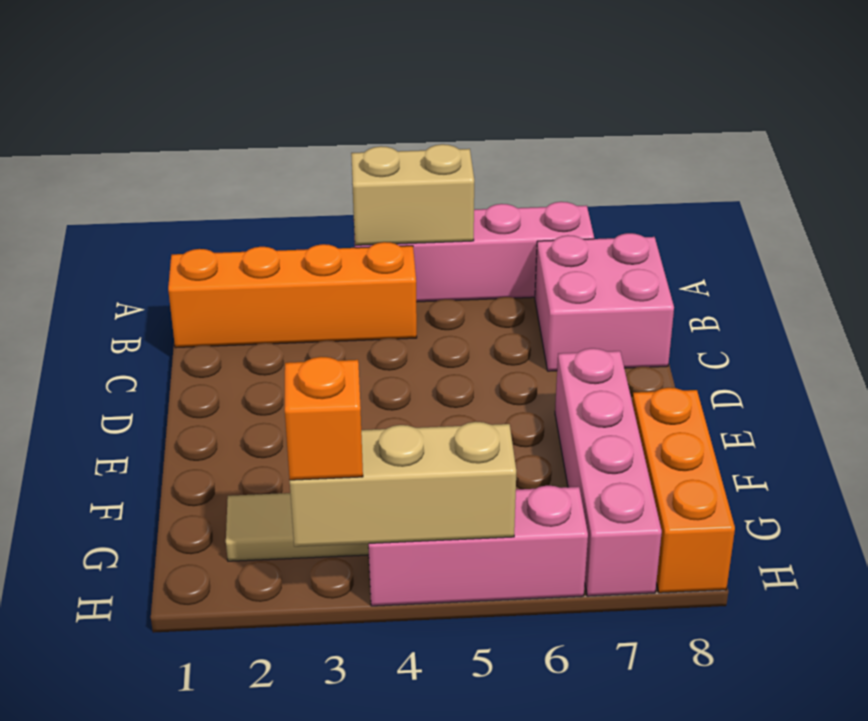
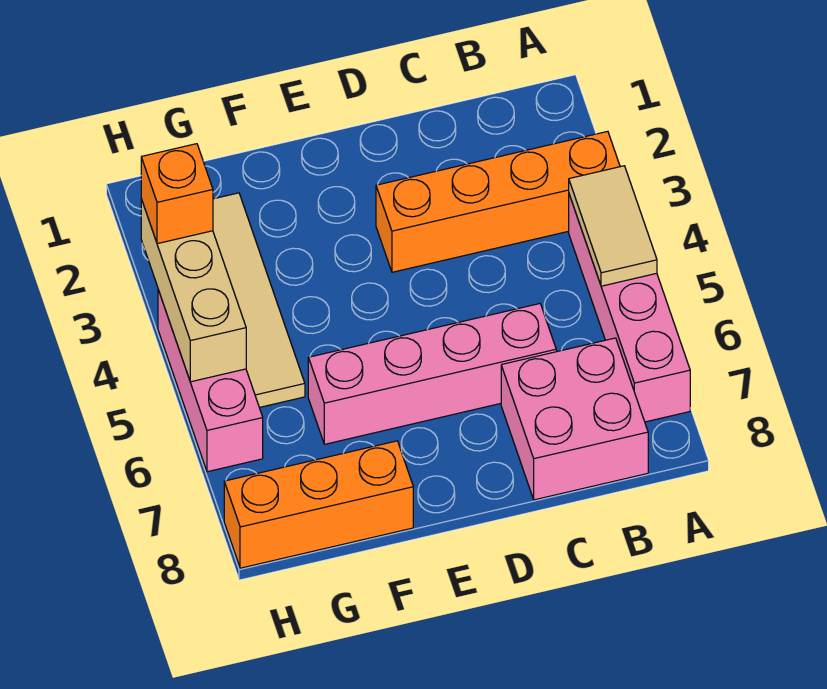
tan 1x2 brick [351,144,474,245] -> tan 1x2 tile [569,166,657,286]
orange 1x4 brick [168,242,417,348] -> orange 1x4 brick turned to [376,131,620,272]
pink 1x4 brick [555,348,662,596] -> pink 1x4 brick moved to [308,304,556,444]

